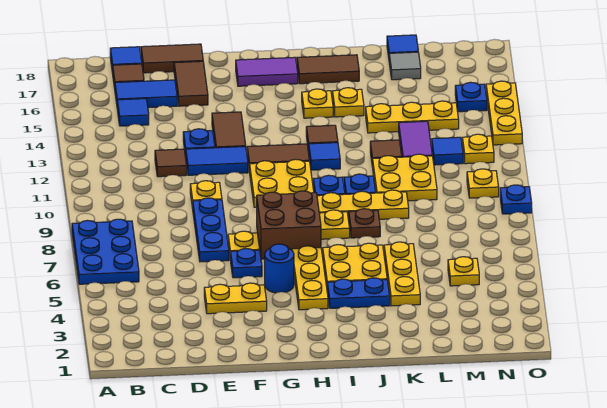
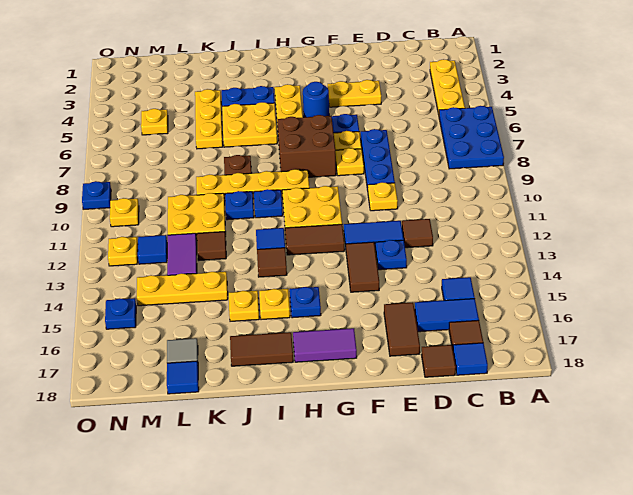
brown 1x2 tile [141,44,203,73] -> brown 1x1 tile [421,345,456,377]
none -> blue 1x1 plate [290,287,321,318]
yellow 1x1 plate [319,210,350,239] -> yellow 1x1 plate moved to [335,148,364,176]
yellow 1x3 plate [486,81,522,145] -> yellow 1x3 plate moved to [430,59,465,115]

